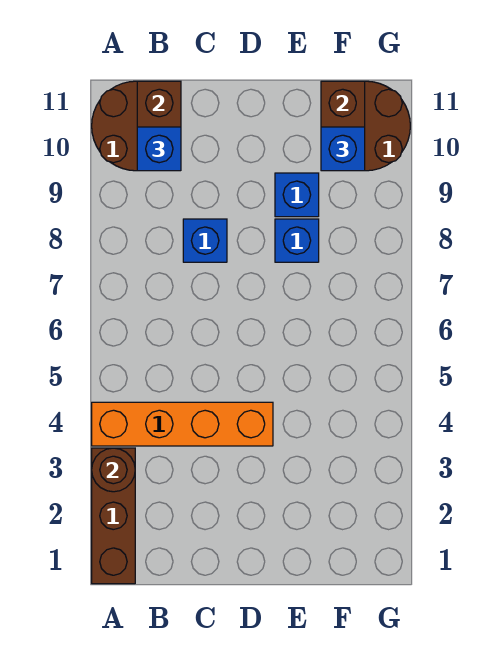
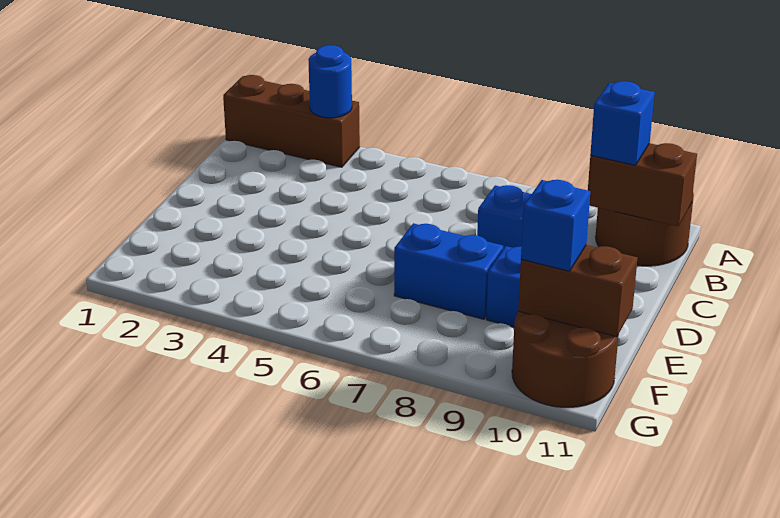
brown 1x1 round brick [92,448,135,492] -> blue 1x1 round brick [308,45,352,118]
orange 1x4 brick [92,402,273,446] -> none
blue 1x1 brick [275,219,319,262] -> blue 1x2 brick [394,223,503,319]

